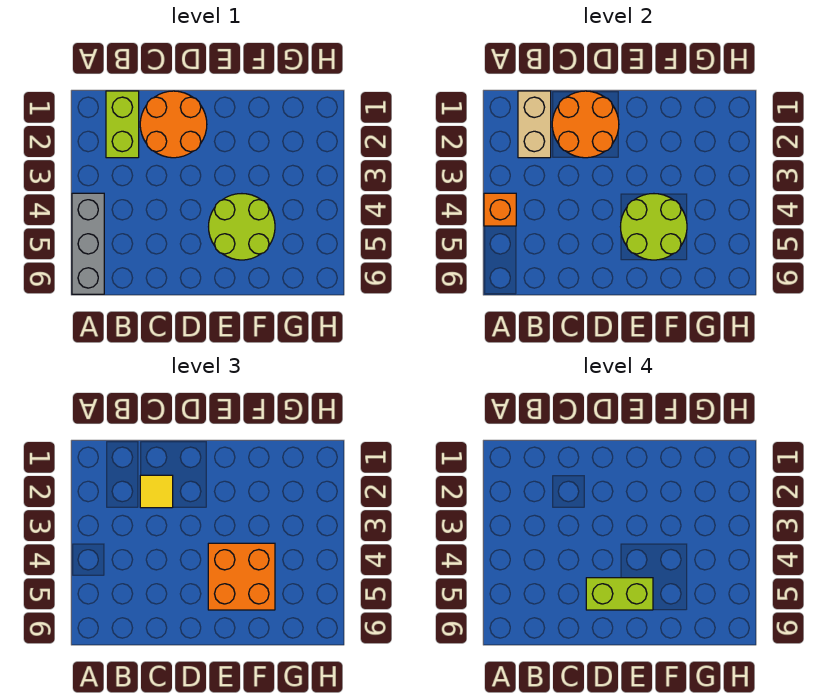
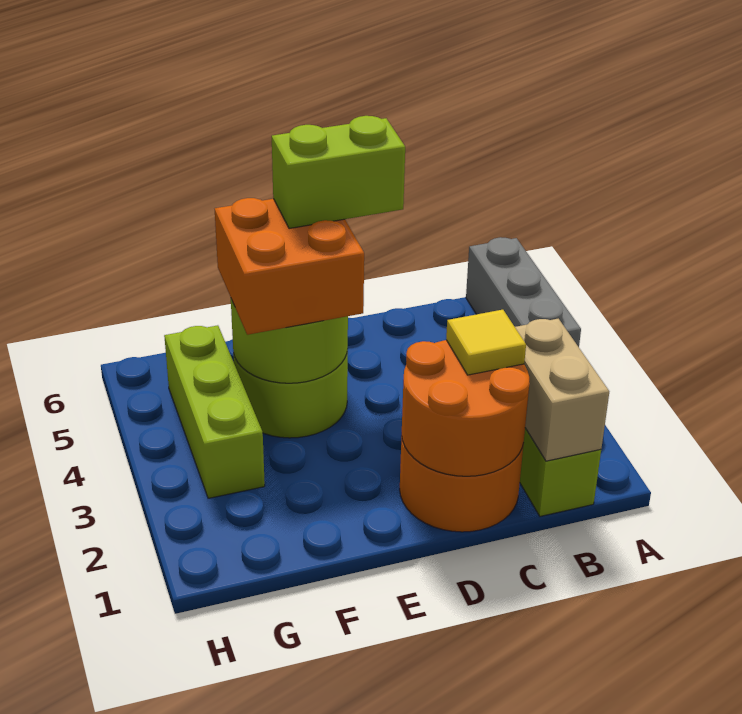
orange 1x1 brick [484,193,516,226] -> none
none -> lime 1x3 brick [164,325,265,498]

